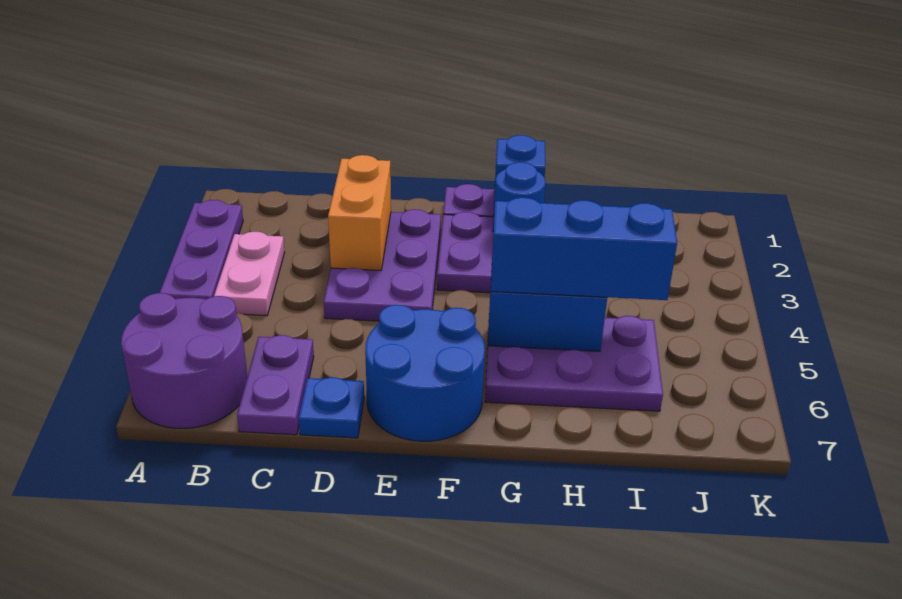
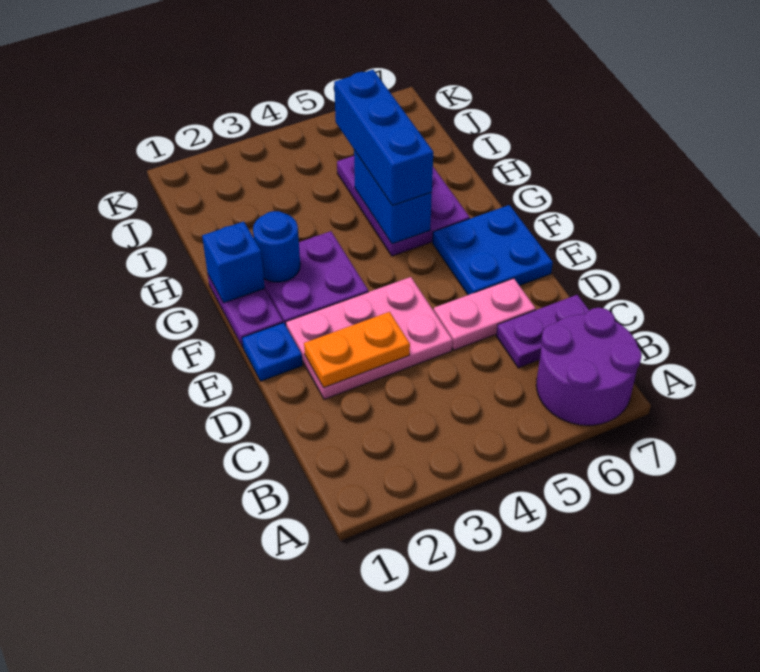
purple 1x3 plate [160,200,243,299] -> none
pink 1x2 plate [214,232,285,316] -> pink 1x2 plate moved to [434,278,536,350]
purple 2x3 plate [324,209,441,321] -> pink 2x3 plate [286,277,452,399]
orange 1x2 brick [328,155,391,270] -> orange 1x2 plate [304,312,410,388]
blue 1x1 plate [299,377,364,438] -> blue 1x1 plate moved to [242,323,303,381]
blue 2x2 round brick [365,305,485,441] -> blue 2x2 plate [433,205,553,295]

